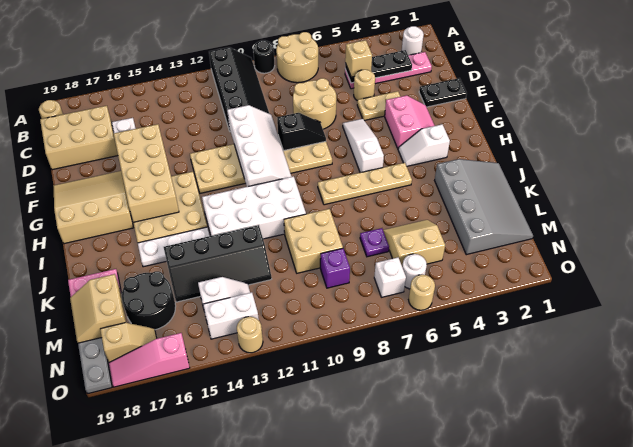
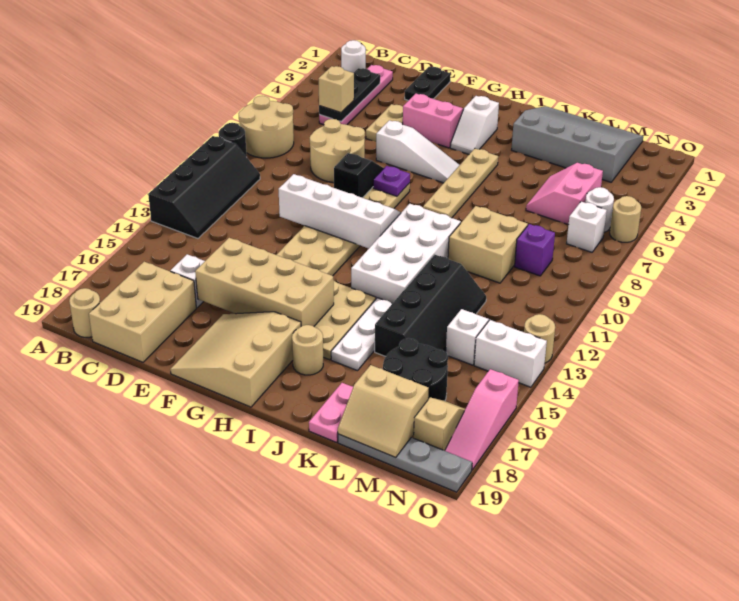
black 2x4 slope [209,47,269,131] -> black 2x4 slope turned to [148,136,260,238]
tan 1x1 round brick [354,70,375,101] -> tan 1x1 round brick moved to [292,325,323,375]
white 1x3 slope [343,119,384,173] -> white 1x3 slope turned to [376,120,459,183]
tan 2x2 slope [383,220,445,266] -> pink 2x2 slope [526,163,603,225]
purple 1x1 plate [360,228,389,257] -> purple 1x1 plate moved to [373,166,410,196]
white 1x2 brick [203,292,259,339] -> white 1x2 brick turned to [474,320,547,387]

